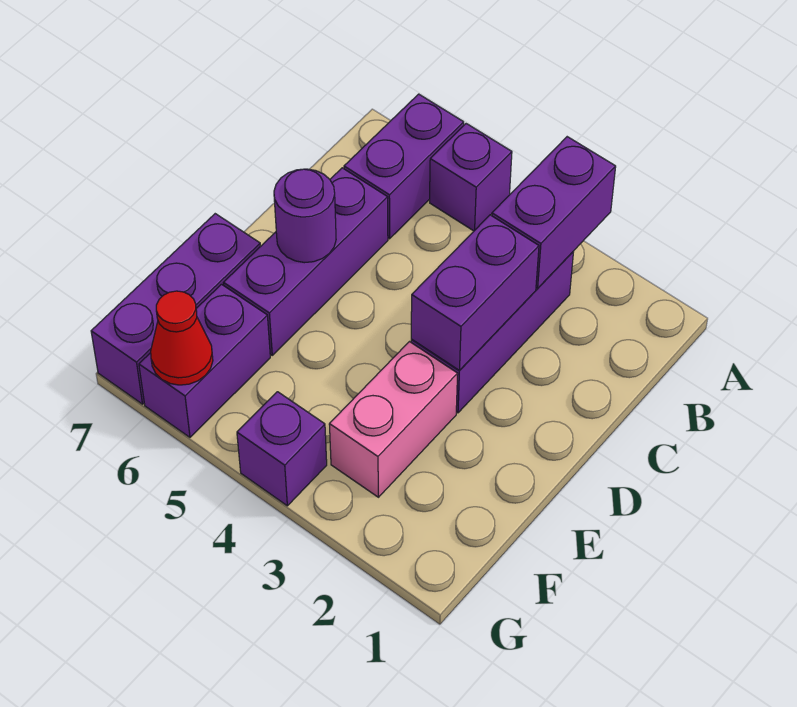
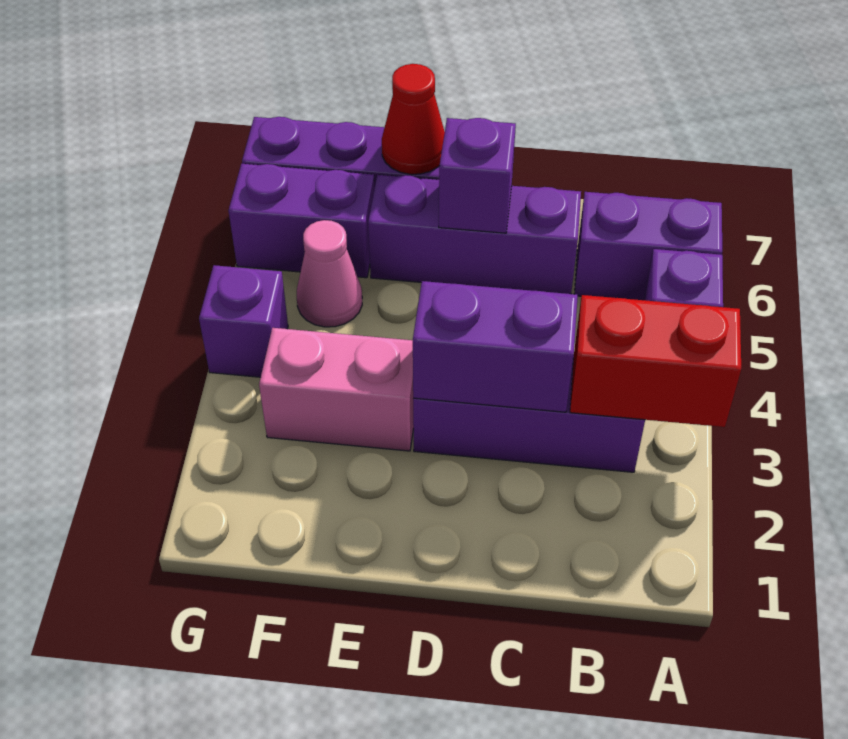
purple 1x2 brick [492,137,616,288] -> red 1x2 brick [570,295,741,427]
purple 1x1 round brick [274,169,336,263] -> purple 1x1 brick [439,118,516,233]
none -> pink 1x1 cone [297,220,362,327]
red 1x1 cone [151,291,213,385] -> red 1x1 cone moved to [382,64,445,174]

